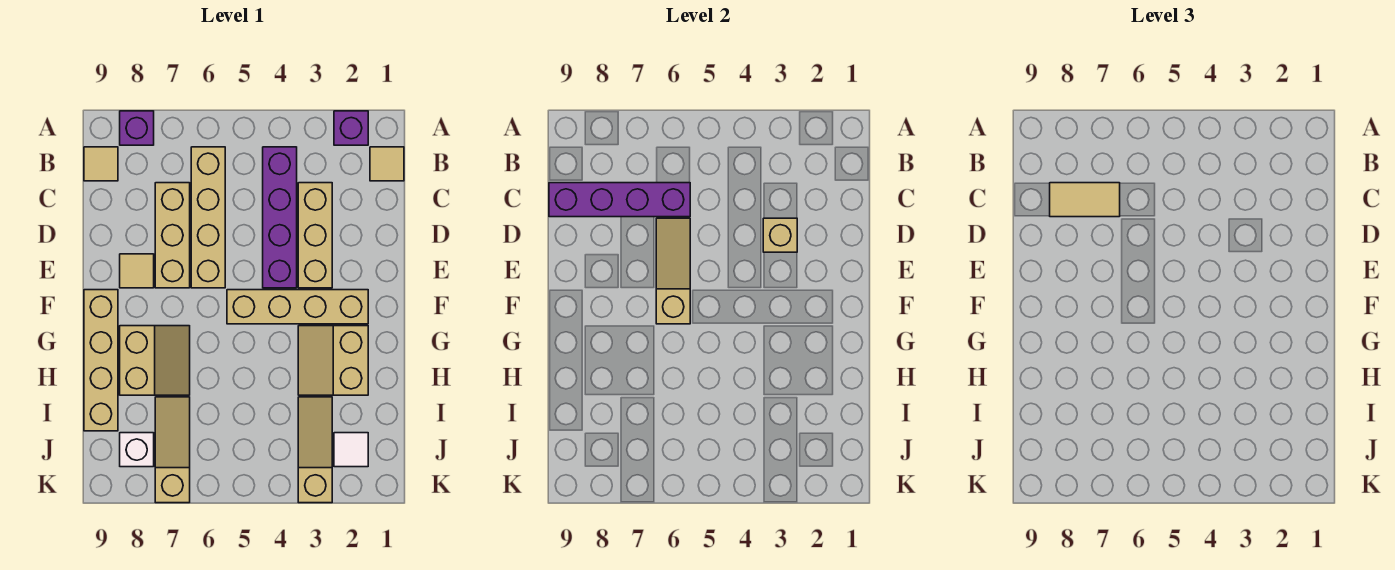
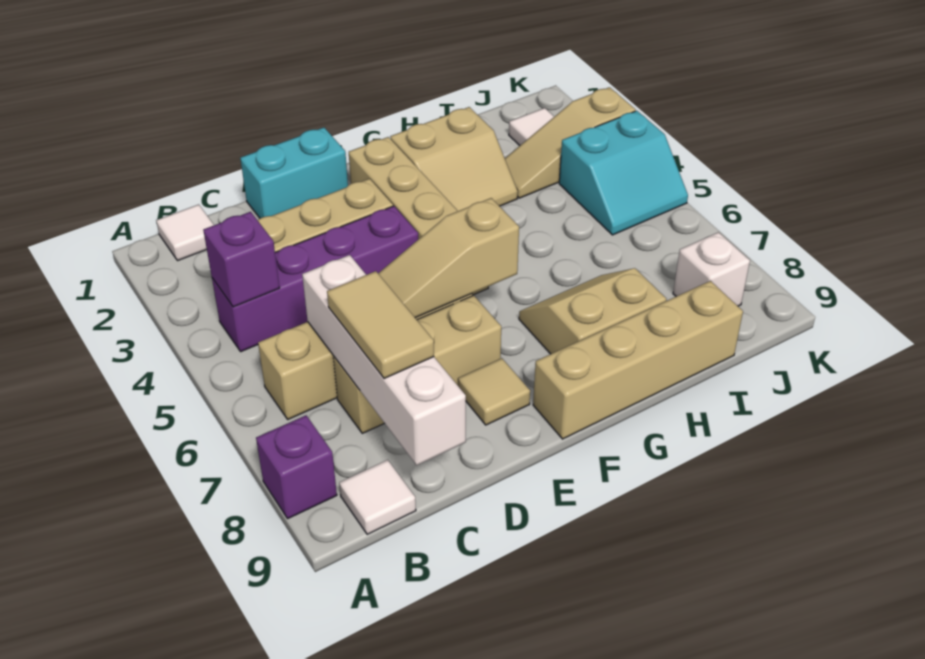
purple 1x1 brick [334,111,368,145] -> purple 1x1 brick moved to [203,212,280,307]
tan 1x1 tile [370,147,404,181] -> white 1x1 tile [156,204,214,261]
tan 1x1 tile [84,147,118,181] -> white 1x1 tile [339,460,416,534]
purple 1x4 brick [549,183,690,217] -> white 1x4 brick [302,255,466,465]
none -> cyan 1x2 brick [240,128,348,218]
tan 1x1 brick [763,218,797,252] -> none
tan 1x3 slope [155,397,190,503] -> none
none -> cyan 2x2 slope [559,111,688,235]

